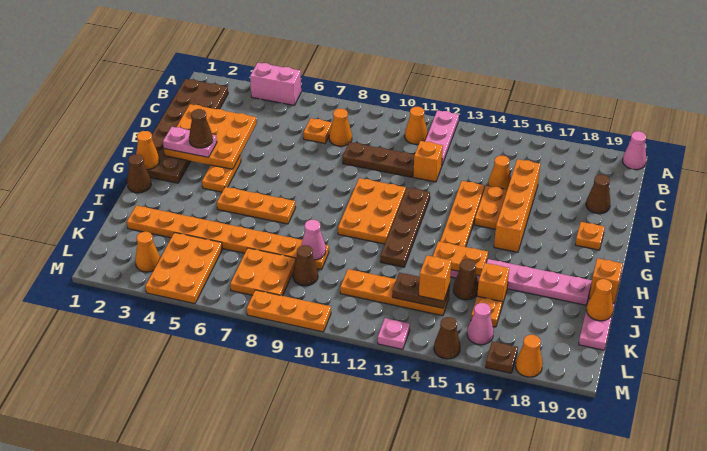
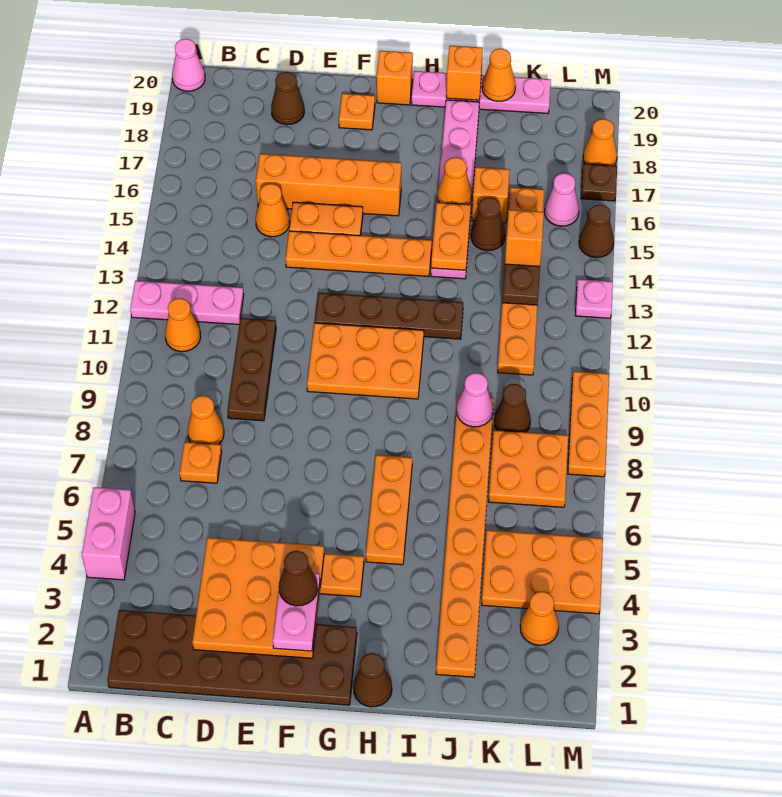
orange 1x1 brick [413,141,443,182] -> orange 1x1 brick moved to [377,51,413,105]
orange 1x1 cone [136,131,160,169] -> orange 1x1 cone moved to [438,157,472,205]

